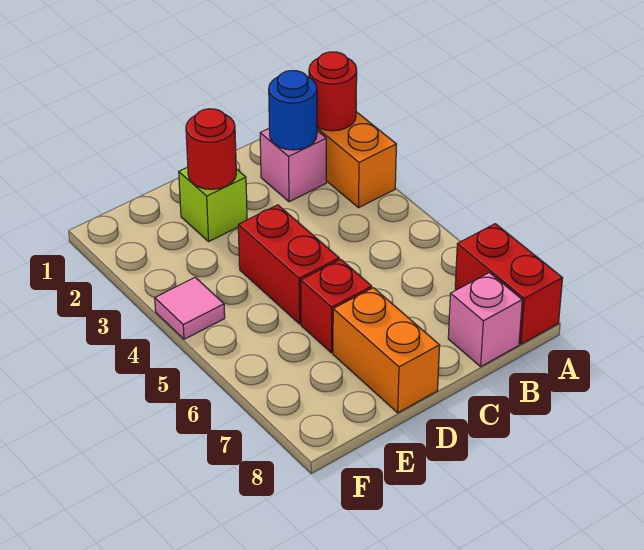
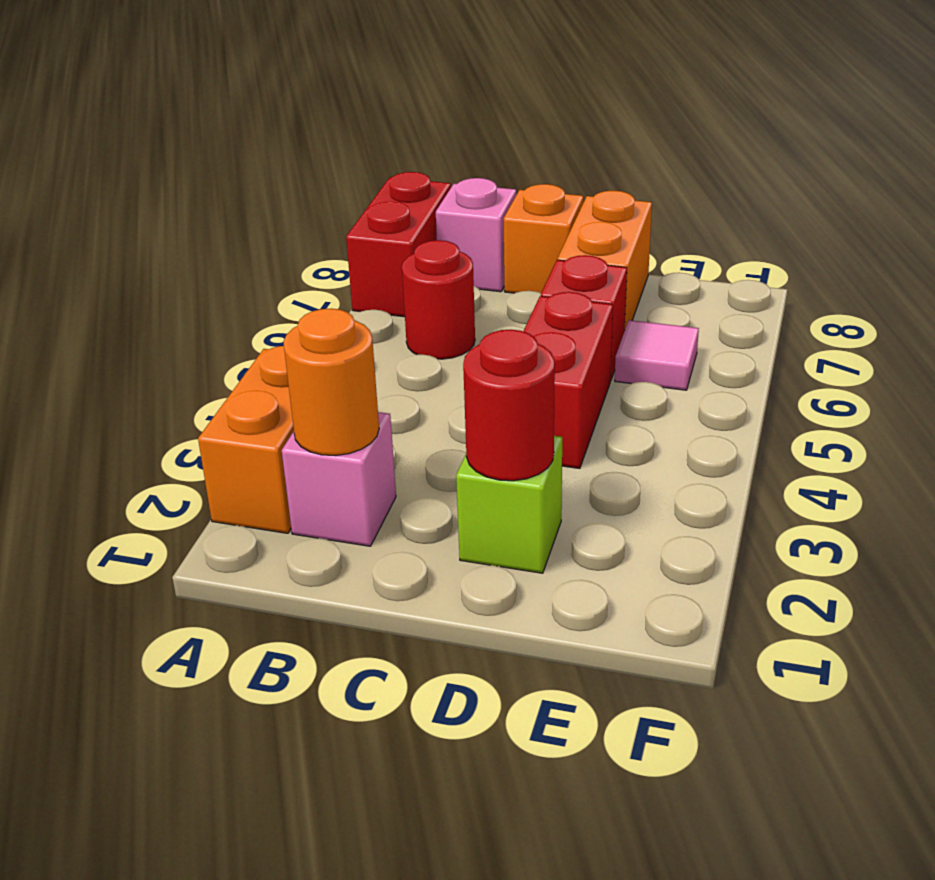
red 1x1 round brick [309,52,357,131] -> red 1x1 round brick moved to [402,240,475,359]
blue 1x1 round brick [269,71,317,150] -> orange 1x1 round brick [283,309,379,456]
none -> orange 1x1 brick [503,184,583,293]
pink 1x1 tile [155,277,225,339] -> pink 1x1 tile moved to [615,320,699,390]

